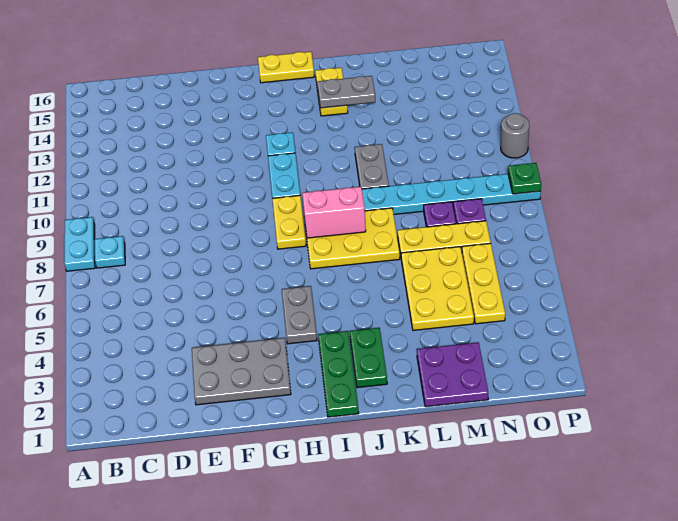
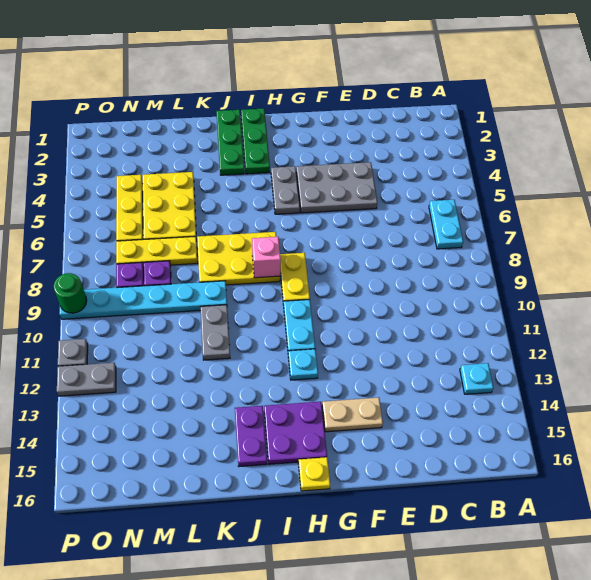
cyan 1x2 plate [64,217,95,271] -> cyan 1x2 plate moved to [429,200,463,249]
cyan 1x1 plate [95,236,125,268] -> cyan 1x1 plate moved to [460,363,493,394]
grey 2x3 plate [192,338,291,405] -> grey 2x3 plate moved to [296,162,378,213]
none -> tan 1x2 plate [322,397,383,432]
yellow 1x2 plate [258,52,314,83] -> yellow 1x1 plate [298,457,330,491]
pink 1x2 brick [302,187,366,238] -> pink 1x1 brick [252,237,281,278]
green 1x2 plate [350,328,387,388] -> green 1x3 plate [216,110,244,175]
yellow 1x2 plate [315,68,348,116] -> purple 1x2 plate [235,406,267,467]
grey 1x2 plate [317,76,375,108] -> grey 1x2 plate moved to [57,363,116,396]
purple 2x2 plate [417,342,488,407] -> purple 2x2 plate moved to [264,402,327,464]
green 1x1 plate [508,163,541,194] -> green 1x1 round brick [54,273,87,313]
grey 1x1 round brick [501,113,529,158] -> grey 1x1 plate [58,339,88,366]

